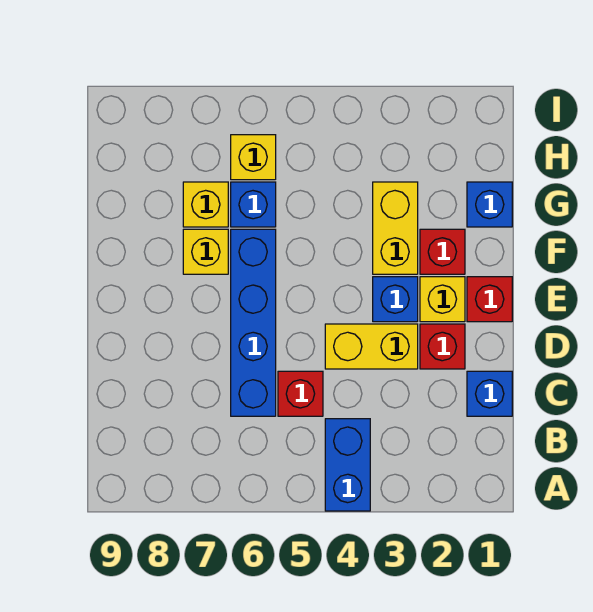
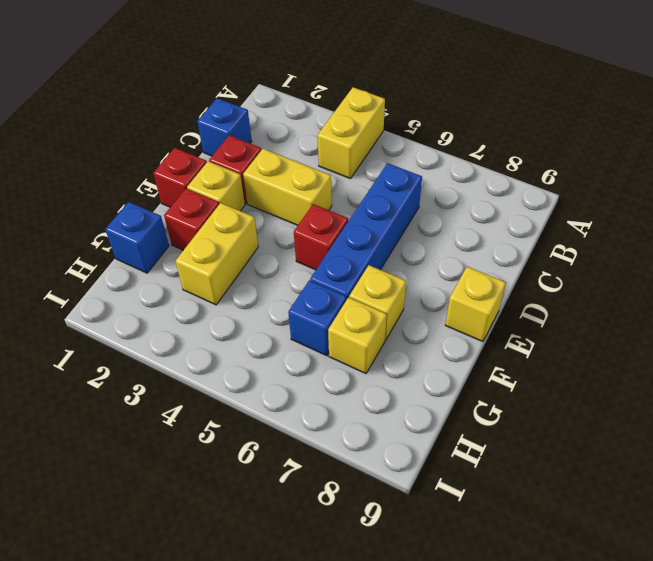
blue 1x2 brick [325,419,370,511] -> yellow 1x2 brick [318,87,385,179]
red 1x1 brick [278,371,323,416] -> red 1x1 brick moved to [294,204,348,270]
blue 1x1 brick [373,277,418,322] -> none
yellow 1x1 brick [231,135,276,180] -> yellow 1x1 brick moved to [445,267,506,342]

